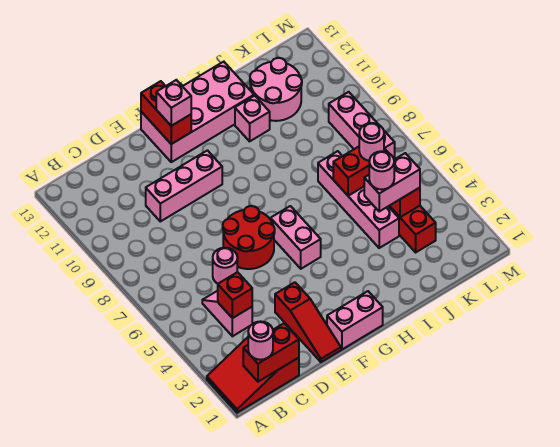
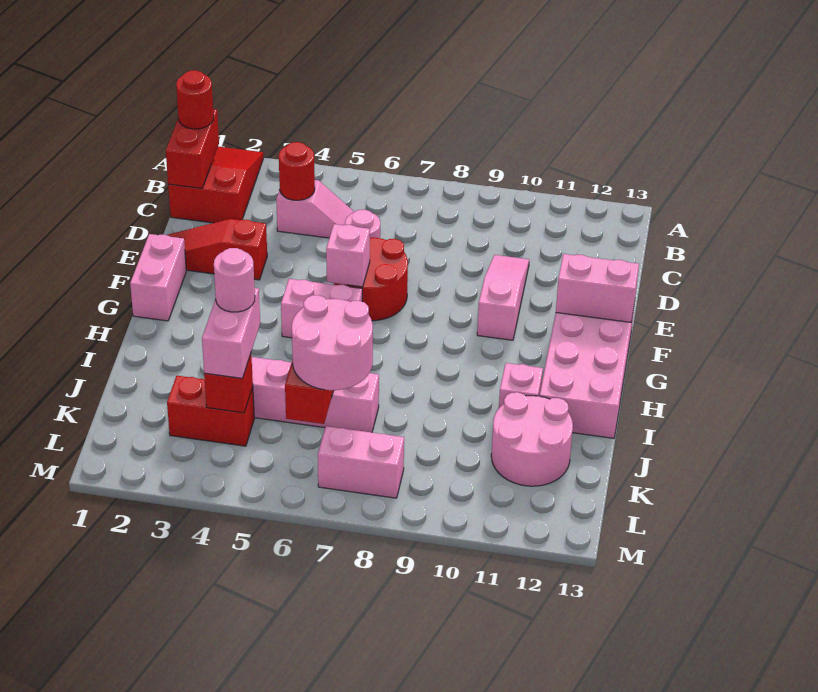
pink 1x1 round brick [248,321,273,360] -> red 1x1 round brick [176,70,214,129]
red 1x1 brick [218,272,252,318] -> red 1x1 round brick [279,142,315,200]
pink 1x3 brick [146,150,222,221] -> pink 1x3 slope [477,255,529,340]
red 1x2 brick [141,81,191,144] -> pink 1x2 brick [556,254,639,322]
pink 1x1 brick [156,80,191,126] -> pink 1x1 brick moved to [326,224,370,287]
pink 1x1 round brick [359,123,384,161] -> pink 2x2 round brick [292,295,373,390]
pink 1x3 brick [329,92,395,159] -> pink 1x2 brick [318,426,404,498]

